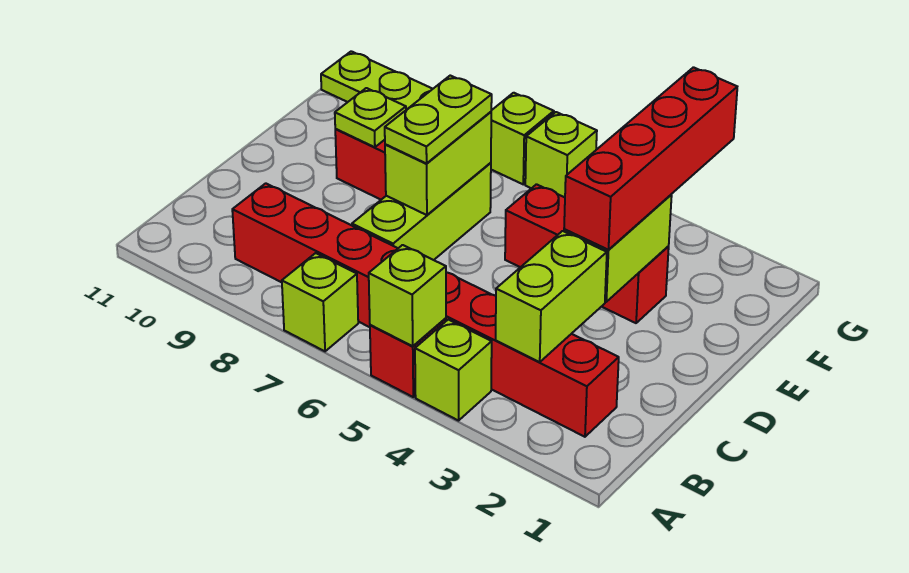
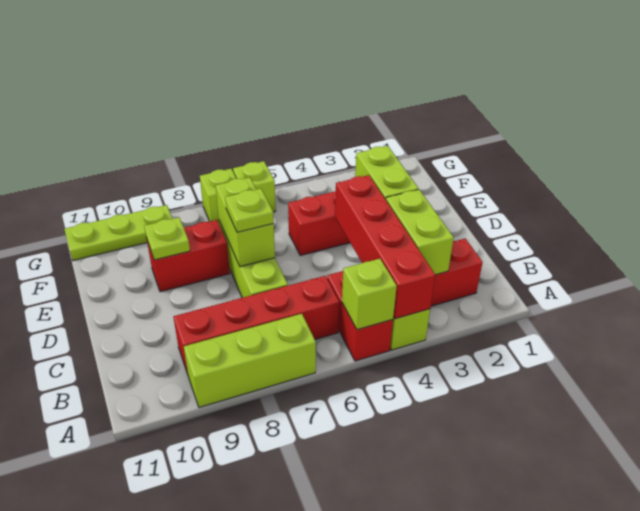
lime 1x1 brick [282,253,358,351] -> lime 1x3 brick [184,314,316,407]
red 1x4 brick [564,67,737,250] -> red 1x4 brick moved to [335,175,435,319]
lime 1x2 plate [385,76,492,164] -> lime 1x1 plate [225,189,274,232]

